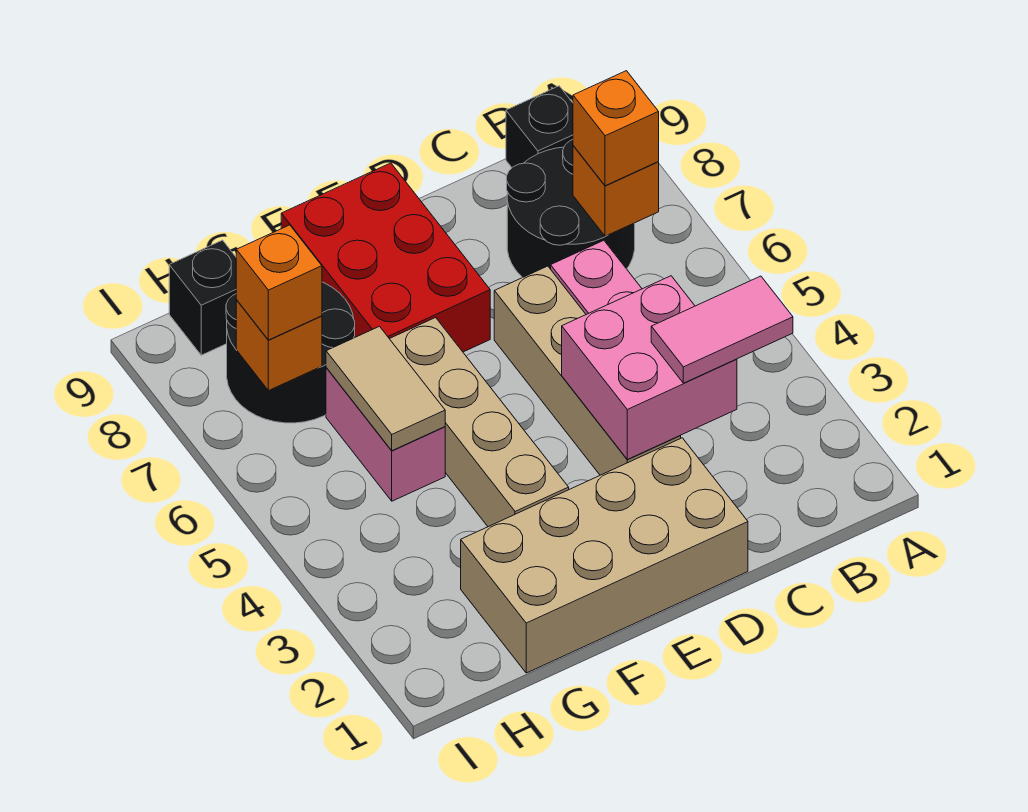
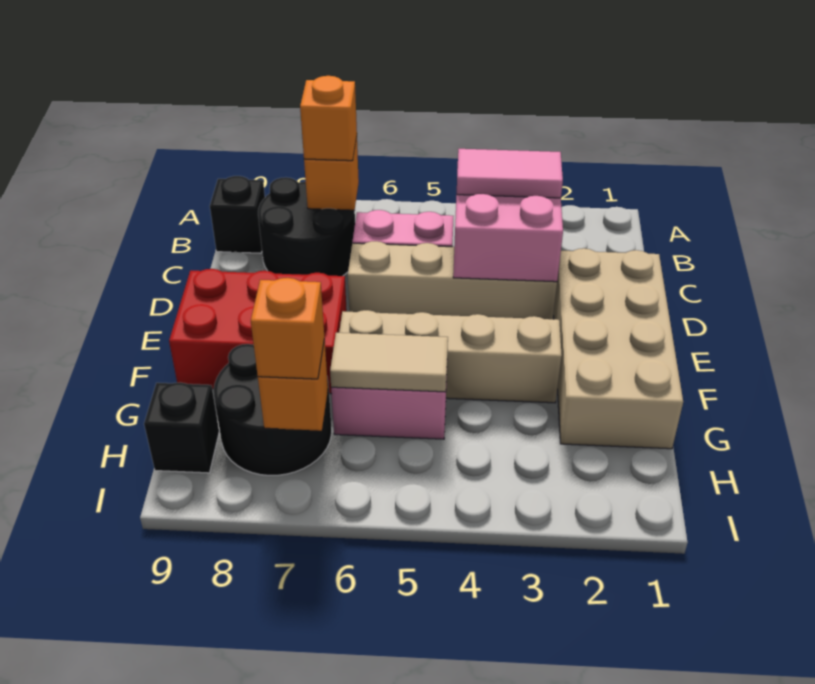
pink 1x2 tile [651,276,793,383] -> pink 1x2 tile turned to [457,149,563,198]

